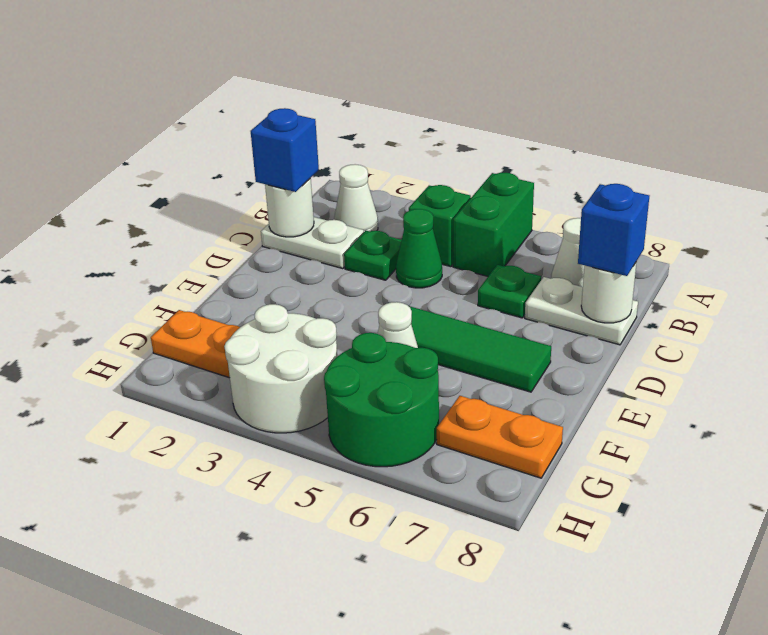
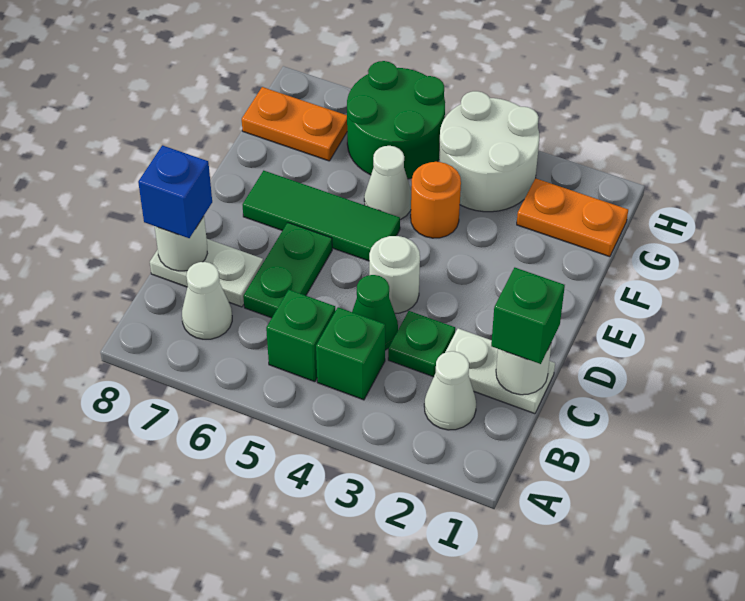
green 1x2 brick [453,173,534,276] -> green 1x1 brick [266,290,335,382]
blue 1x1 brick [251,108,319,192] -> green 1x1 brick [491,268,565,364]
green 1x1 plate [478,265,541,318] -> green 1x2 plate [243,223,332,318]
none -> white 1x1 round brick [369,236,420,313]
none -> orange 1x1 round brick [411,162,461,238]

